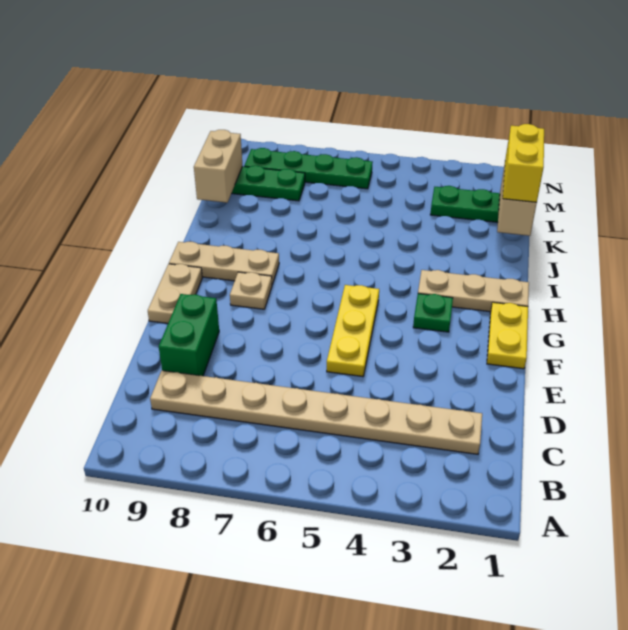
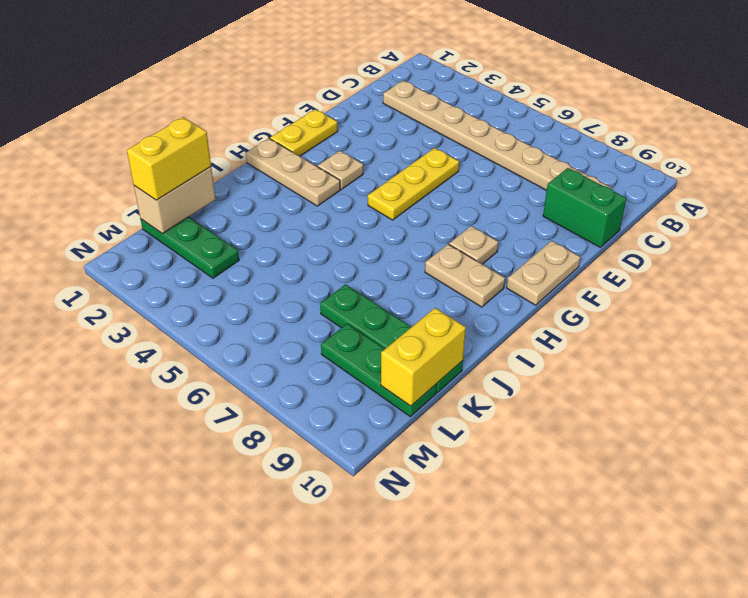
green 1x2 brick [159,294,219,376] -> green 1x2 brick turned to [543,168,626,247]
green 1x1 plate [413,294,453,332] -> tan 1x1 plate [318,151,363,189]
tan 1x3 plate [169,242,279,284] -> tan 1x2 plate [425,244,505,307]
tan 1x2 brick [194,130,242,203] -> yellow 1x2 brick [381,308,466,406]
green 1x4 plate [244,148,373,189] -> green 1x4 plate moved to [320,284,463,392]

